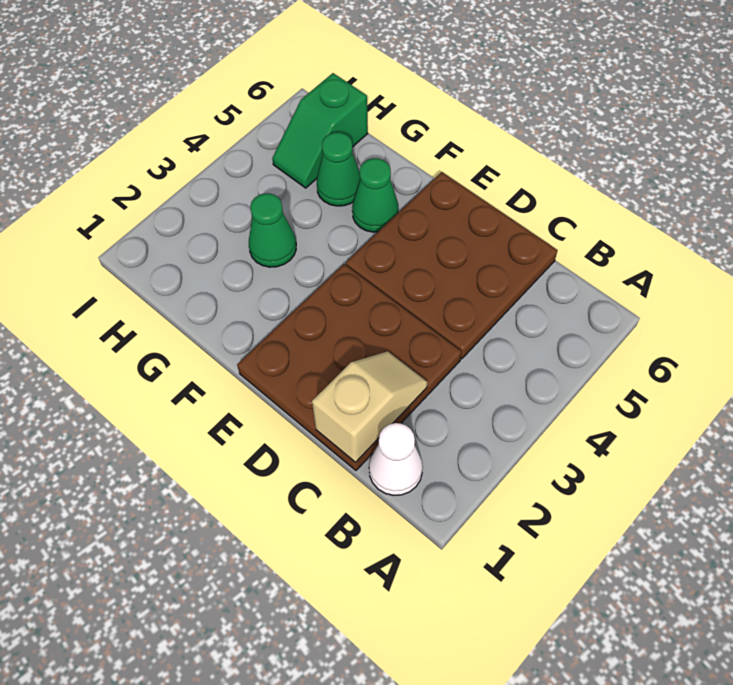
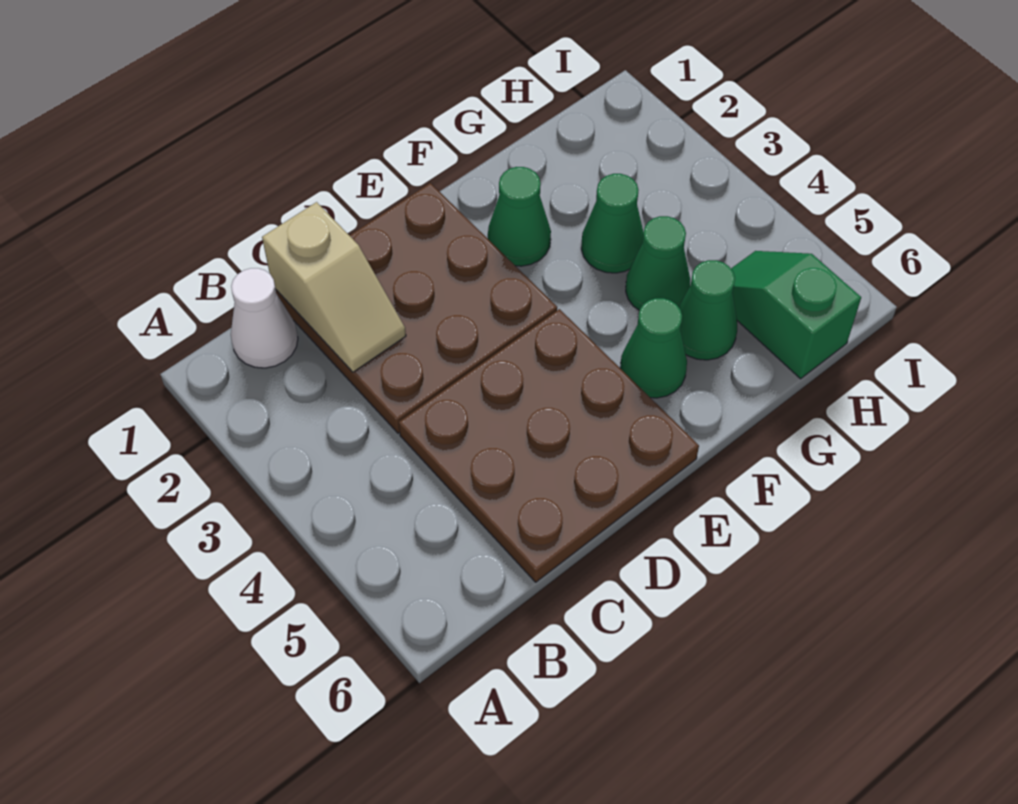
none -> green 1x1 cone [488,167,551,266]
none -> green 1x1 cone [626,216,690,310]

